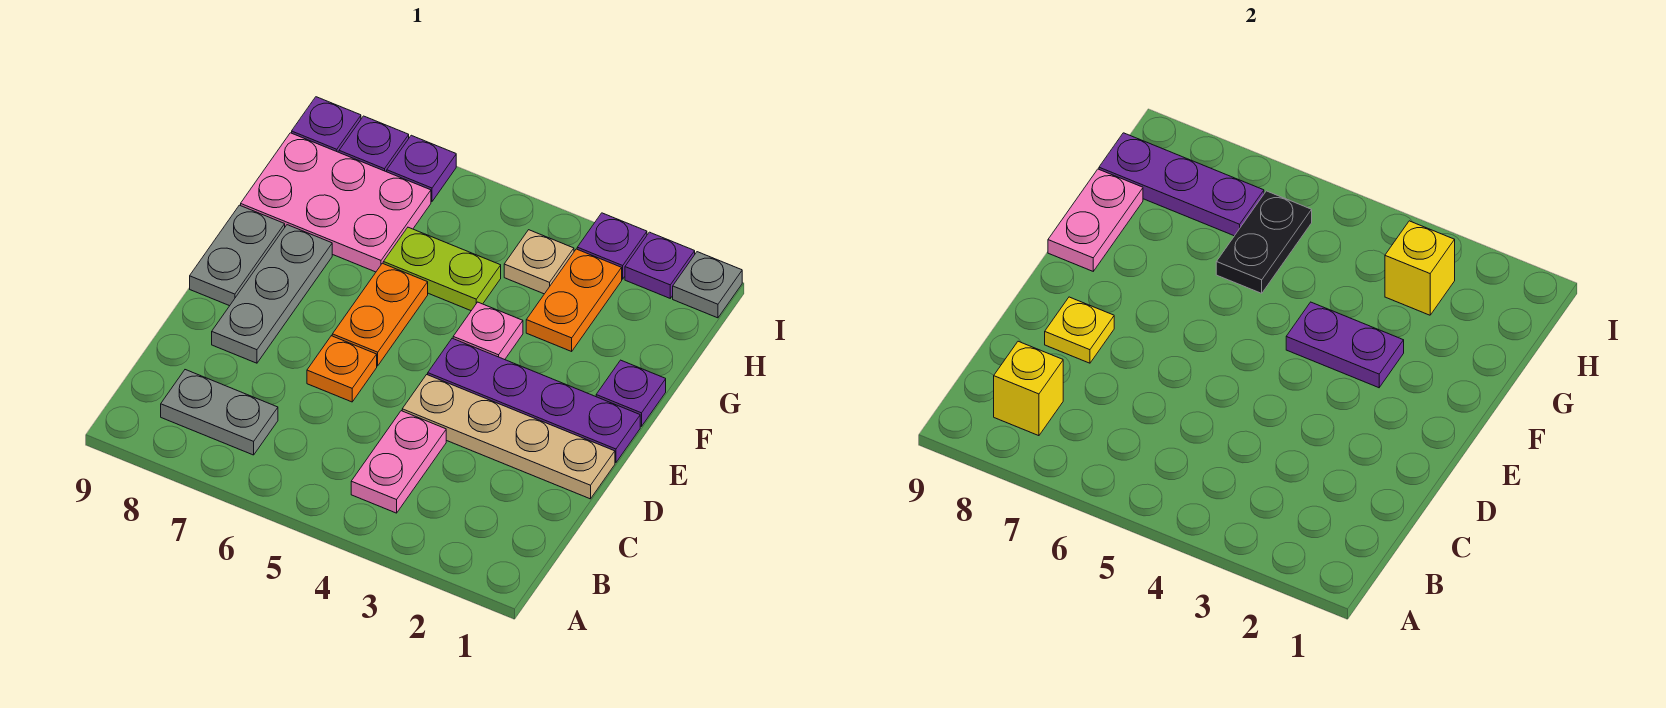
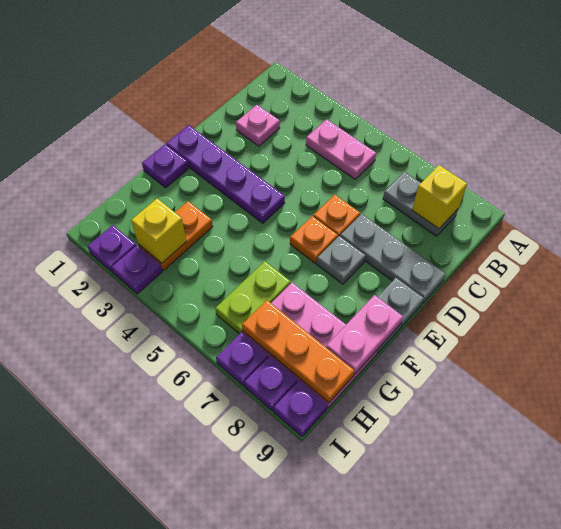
pink 1x2 plate [351,411,446,513] -> pink 1x2 plate turned to [306,119,376,179]
tan 1x4 plate [402,375,615,499] -> none
grey 1x3 plate [212,225,332,363] -> grey 1x3 plate turned to [340,214,446,303]
yellow 1x1 plate [1045,297,1114,363] -> none
orange 1x2 plate [332,263,428,366] -> orange 1x1 plate [290,216,338,263]
purple 1x2 plate [1286,302,1404,388] -> none
pink 1x1 plate [453,302,523,360] -> pink 1x1 plate moved to [236,105,280,146]
lime 1x2 plate [383,227,501,311] -> lime 1x2 plate turned to [215,261,291,334]
black 1x2 plate [1216,191,1312,293] -> none
tan 1x1 plate [504,230,574,294] -> none
purple 1x3 plate [1099,133,1264,236] -> orange 1x3 plate [242,300,354,403]
grey 1x1 plate [673,252,742,318] -> grey 1x1 plate moved to [317,236,366,284]

